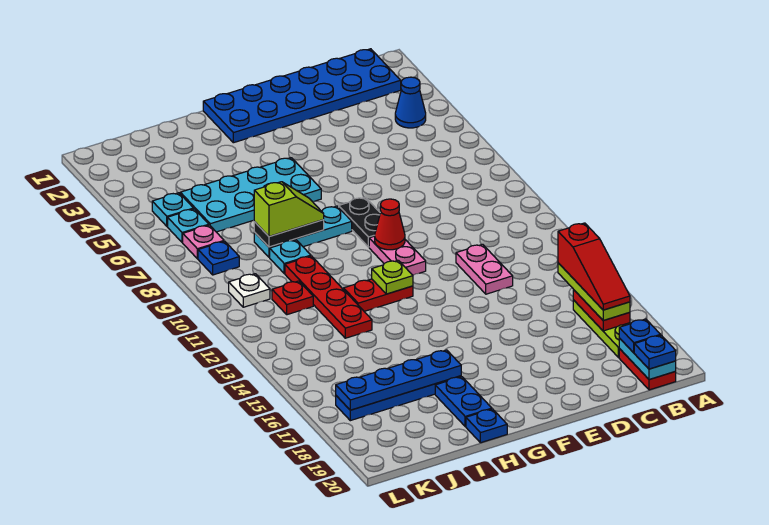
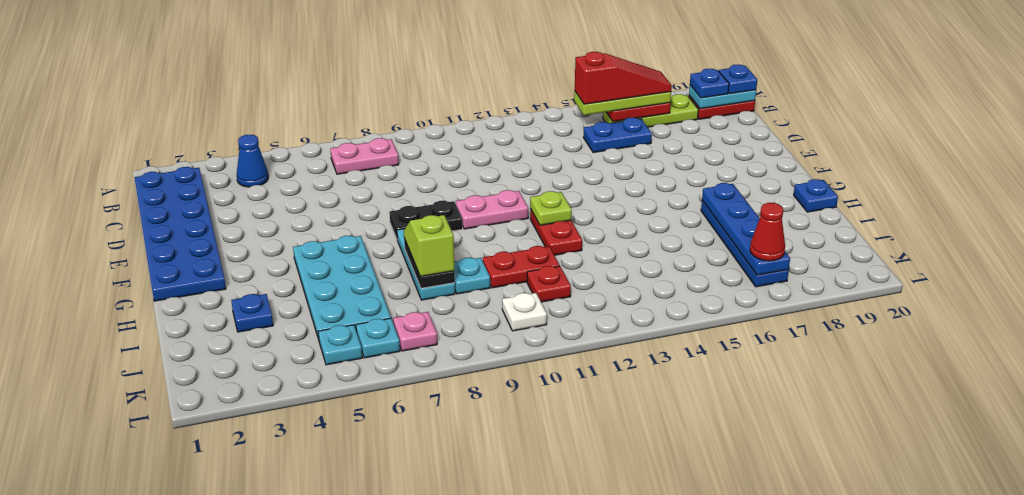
pink 1x2 plate [456,244,513,294] -> pink 1x2 plate moved to [330,138,399,174]
red 1x1 cone [375,199,405,250] -> red 1x1 cone moved to [750,203,785,261]
blue 1x2 plate [435,377,492,427] -> blue 1x2 plate moved to [583,118,652,153]
red 1x4 plate [285,256,372,338] -> red 1x2 plate [483,246,560,288]
blue 1x1 plate [198,241,239,275] -> blue 1x1 plate moved to [231,294,273,332]

